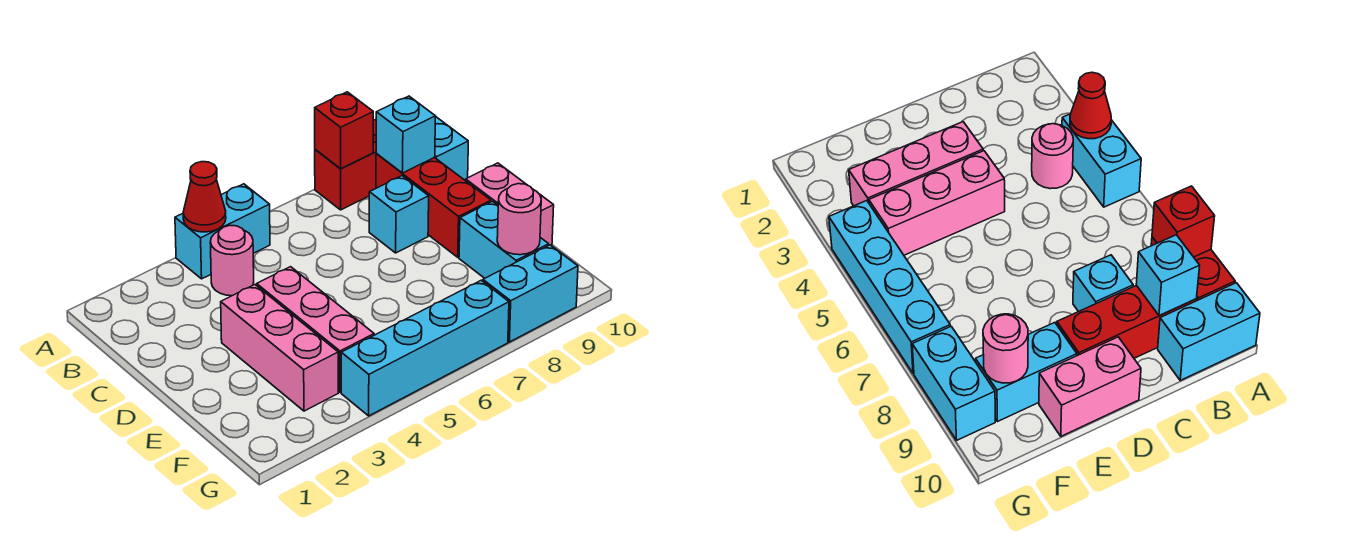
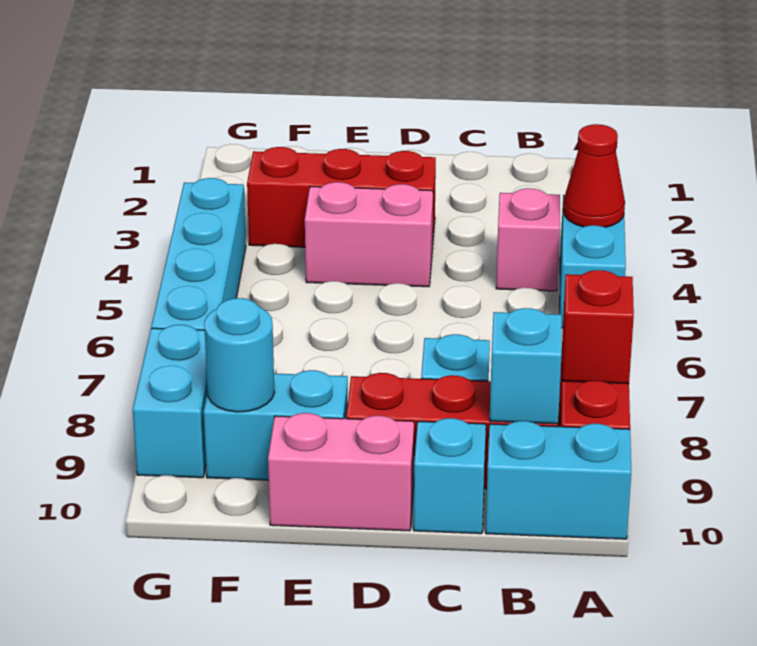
pink 1x1 round brick [210,225,254,296] -> pink 1x1 brick [496,188,560,291]
none -> cyan 1x1 brick [414,418,486,534]
pink 1x3 brick [221,285,338,411] -> red 1x3 brick [247,147,436,249]
pink 1x3 brick [257,267,374,392] -> pink 1x2 brick [305,182,433,287]
pink 1x1 round brick [497,184,541,255] -> cyan 1x1 round brick [204,298,274,412]

